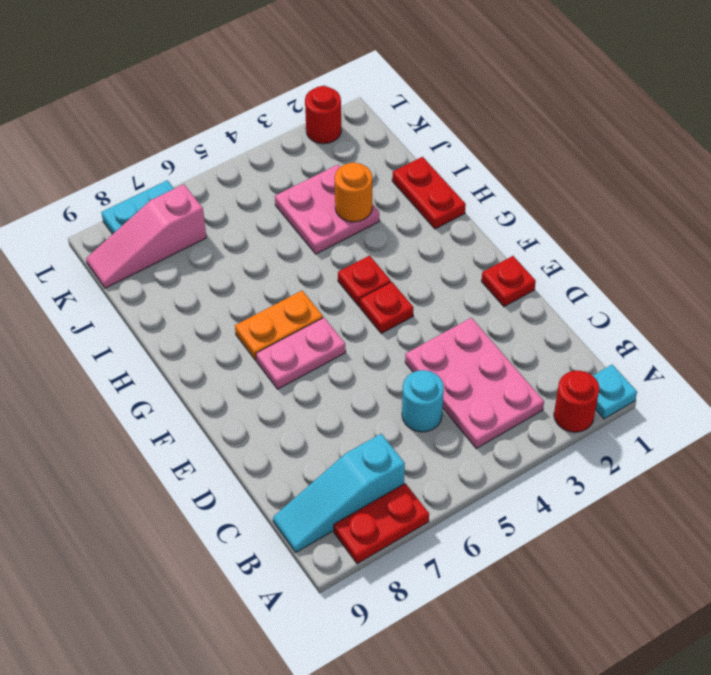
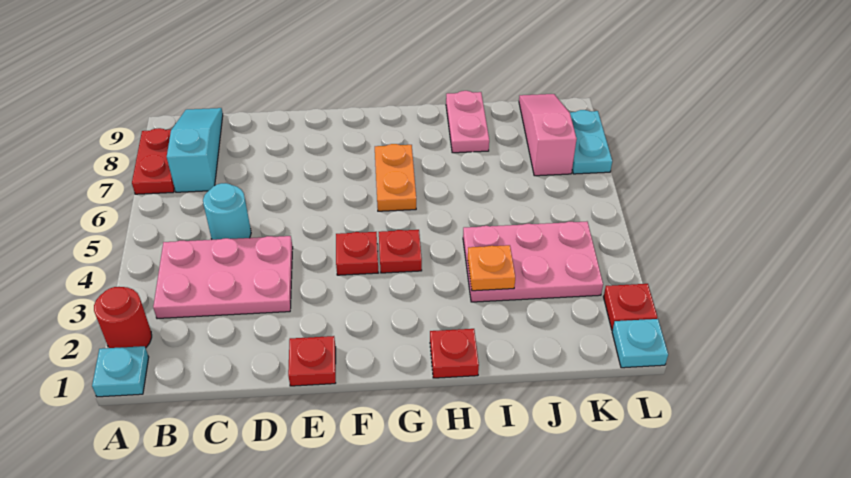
pink 1x2 plate [256,318,346,389] -> pink 1x2 plate moved to [446,91,489,153]
red 1x2 plate [392,157,466,229] -> red 1x1 plate [430,329,479,378]
pink 2x2 plate [275,165,379,254] -> pink 2x3 plate [463,222,603,302]
orange 1x1 round brick [335,162,372,222] -> orange 1x1 plate [468,245,515,291]
none -> cyan 1x1 plate [612,319,668,368]
red 1x1 round brick [305,86,341,144] -> red 1x1 plate [604,284,657,330]

